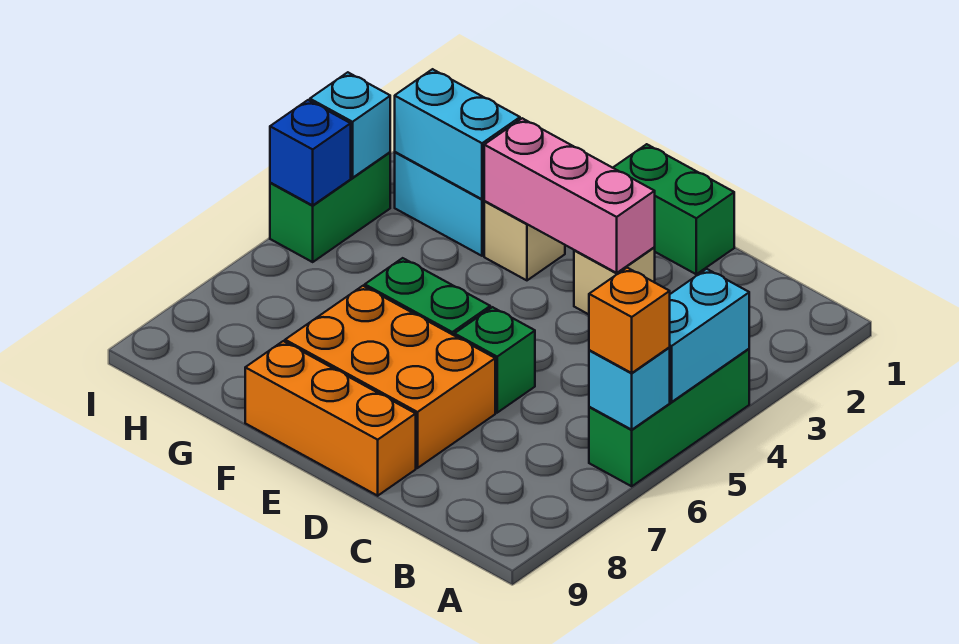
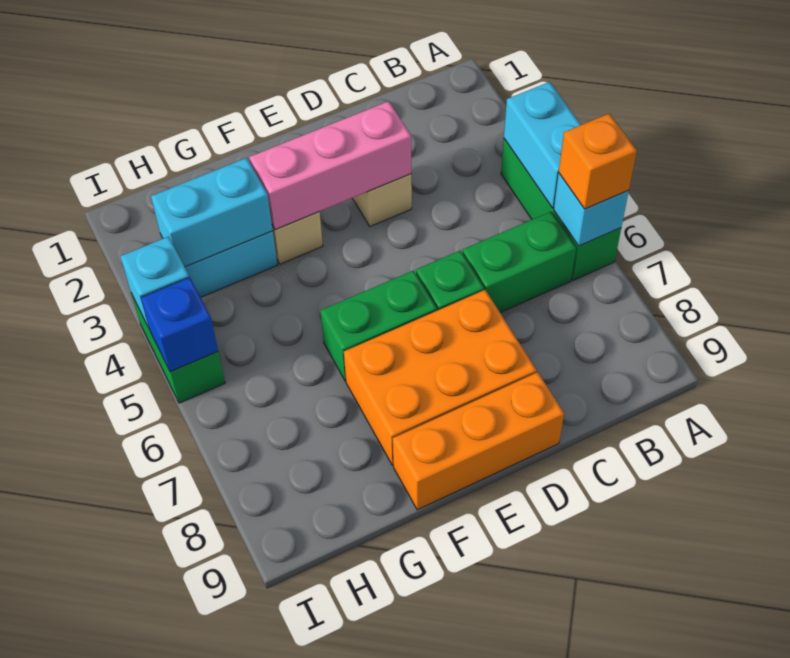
green 1x2 brick [613,144,734,274] -> green 1x2 brick moved to [462,211,576,313]

